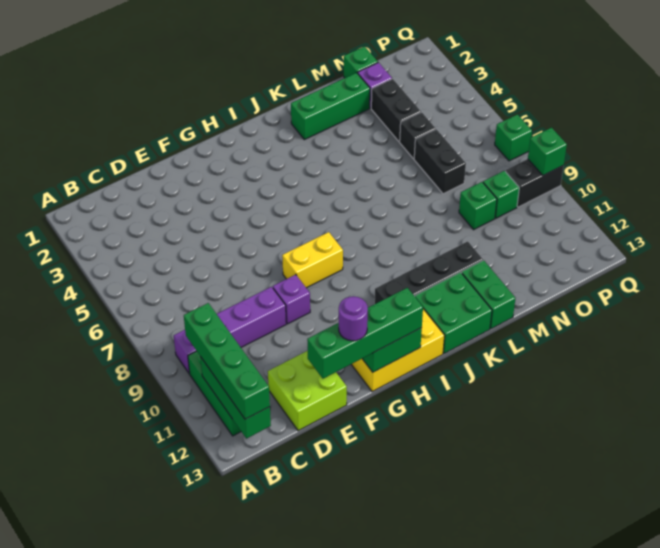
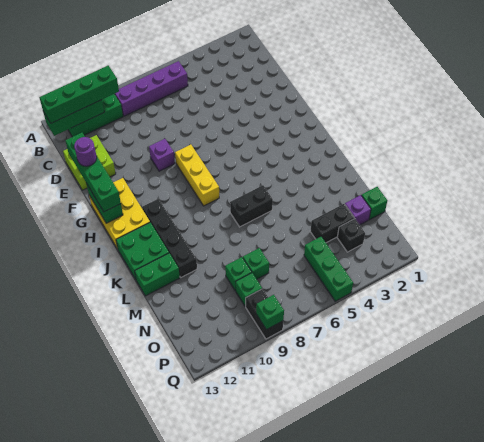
purple 1x4 brick [174,287,286,374] -> purple 1x4 brick turned to [115,61,188,116]
yellow 1x2 brick [282,232,343,288] -> yellow 1x3 brick [175,144,219,206]
green 1x3 brick [291,73,370,140] -> green 1x3 brick moved to [304,237,353,301]
black 1x1 brick [400,112,436,159] -> black 1x1 brick moved to [337,219,365,252]
black 1x2 brick [414,129,466,194] -> black 1x2 brick moved to [230,185,273,227]
green 1x1 brick [495,114,532,161] -> green 1x1 brick moved to [243,248,269,279]

